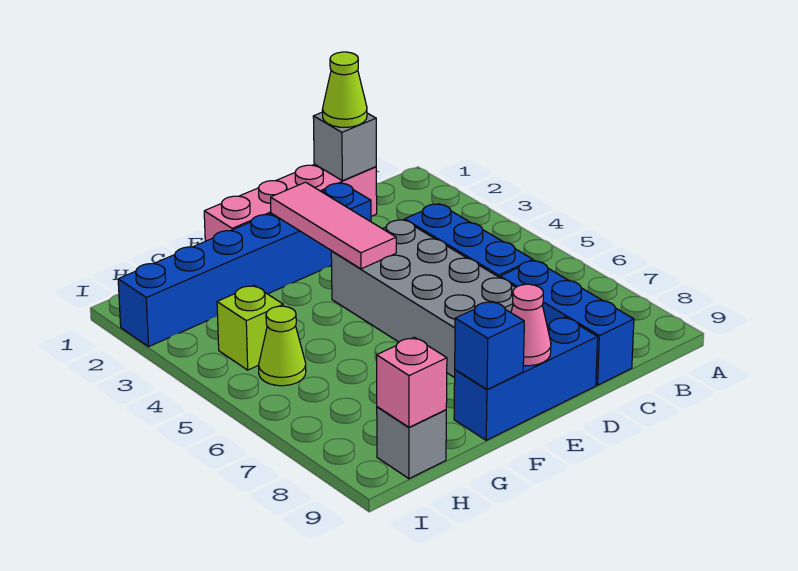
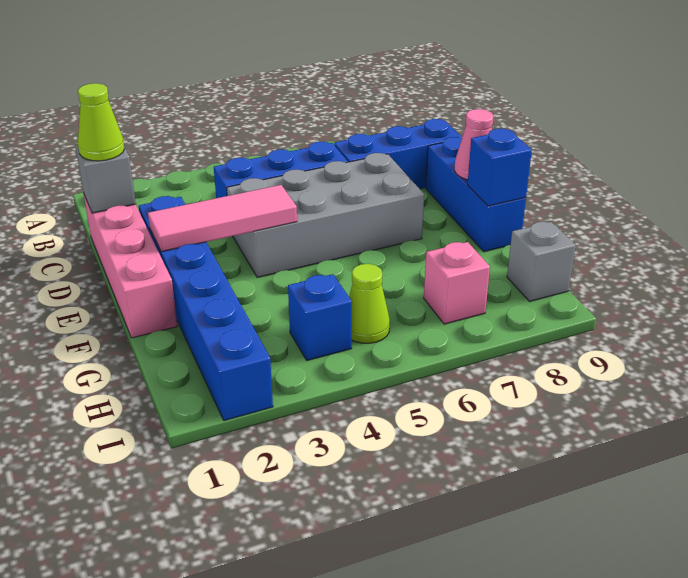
lime 1x1 brick [217,285,283,370] -> blue 1x1 brick [288,274,352,360]
pink 1x1 brick [377,337,447,427] -> pink 1x1 brick moved to [424,242,490,324]

